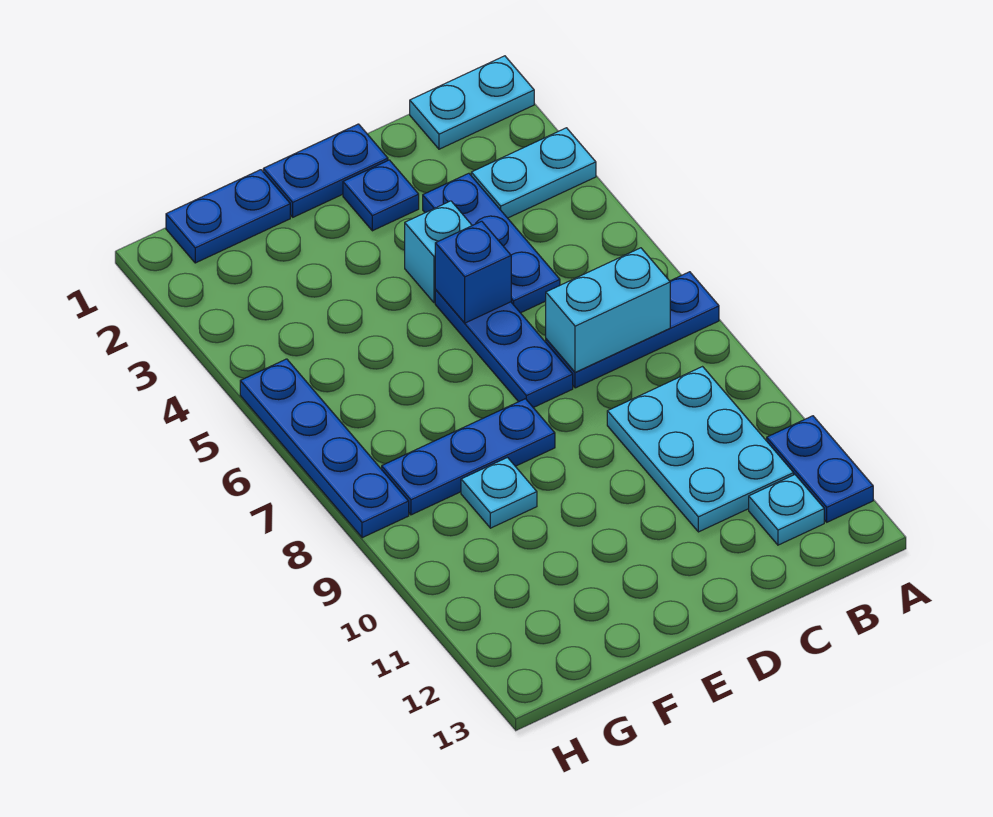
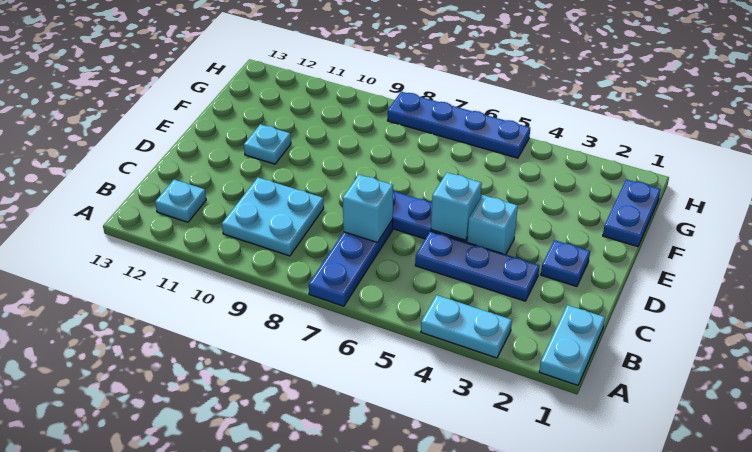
cyan 1x2 plate [471,128,596,218] -> cyan 1x2 plate turned to [421,295,512,358]
blue 1x2 plate [767,416,873,522] -> none
cyan 1x2 brick [546,248,670,372] -> cyan 1x1 brick [343,175,393,242]
cyan 2x3 plate [607,367,794,532] -> cyan 2x2 plate [222,178,324,256]
blue 1x2 plate [263,124,388,217] -> none
blue 1x1 brick [435,221,511,323] -> cyan 1x1 brick [431,173,482,240]
blue 1x3 plate [382,399,555,515] -> none
cyan 1x1 plate [461,458,537,528] -> cyan 1x1 plate moved to [244,124,291,164]

